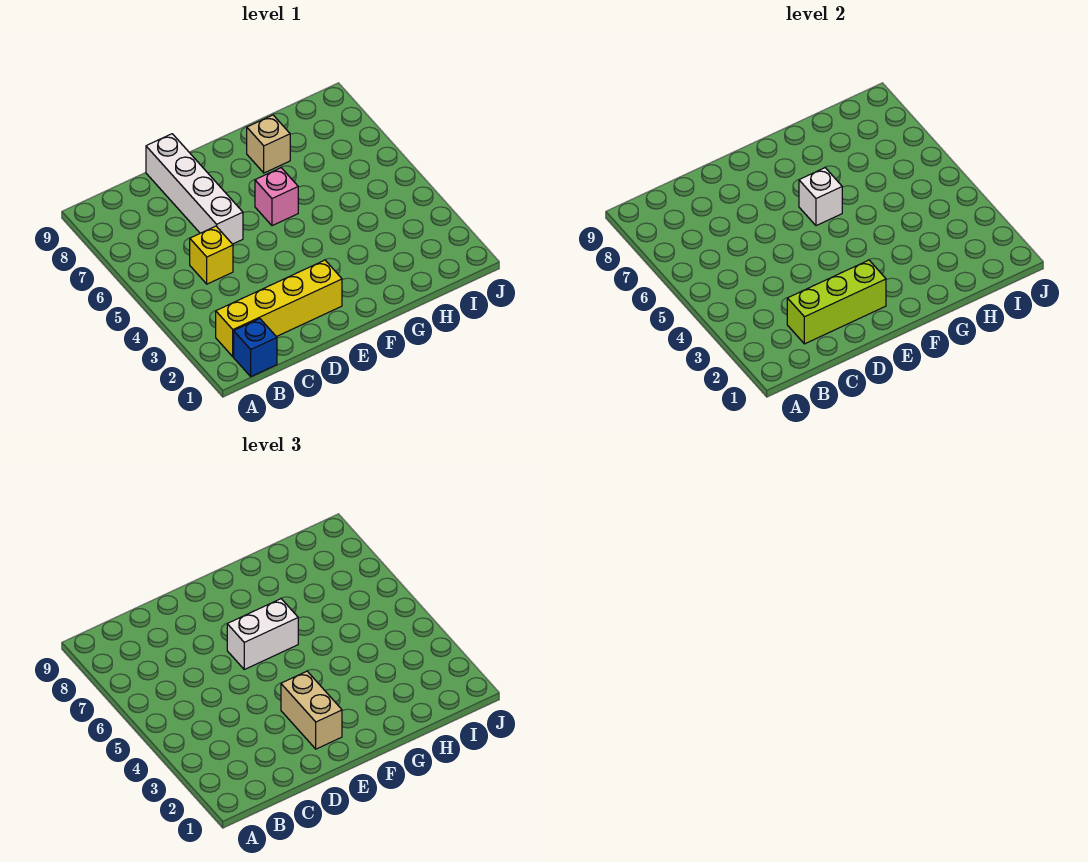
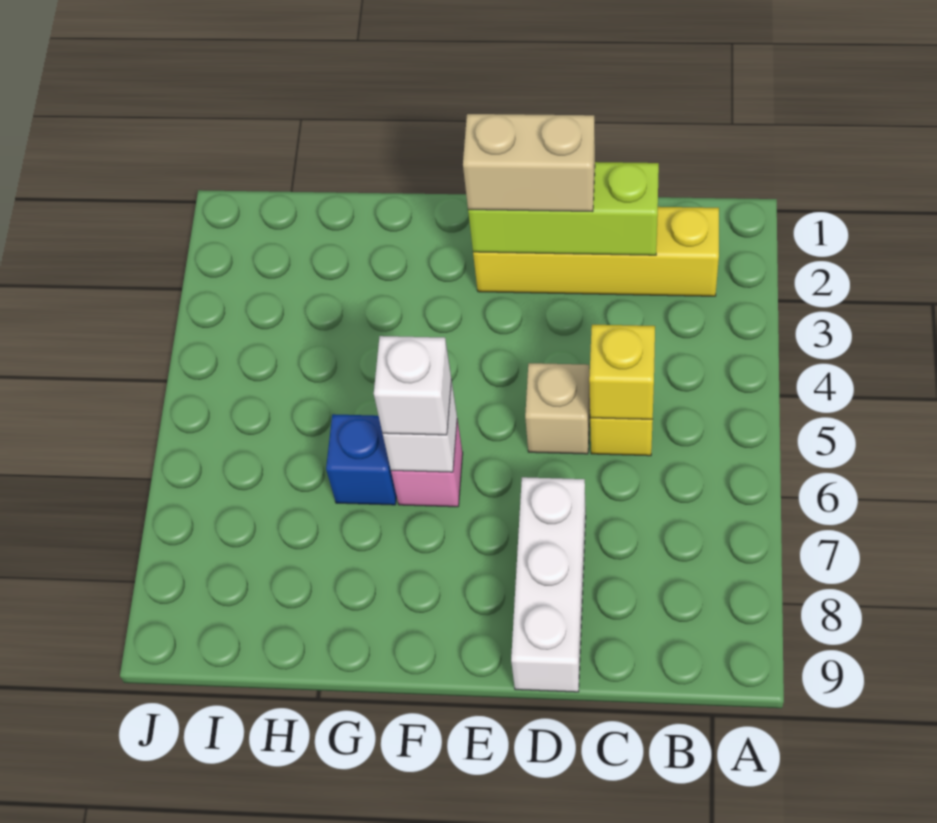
blue 1x1 brick [234,319,277,376] -> blue 1x1 brick moved to [326,414,396,505]
none -> yellow 1x1 brick [589,325,655,419]
white 1x4 brick [146,134,243,244] -> white 1x3 brick [511,477,586,692]
tan 1x2 brick [281,671,342,749] -> tan 1x2 brick turned to [463,114,595,212]
white 1x2 brick [227,599,298,669] -> white 1x1 brick [374,336,451,435]
tan 1x1 brick [247,115,290,173] -> tan 1x1 brick moved to [525,363,590,454]

